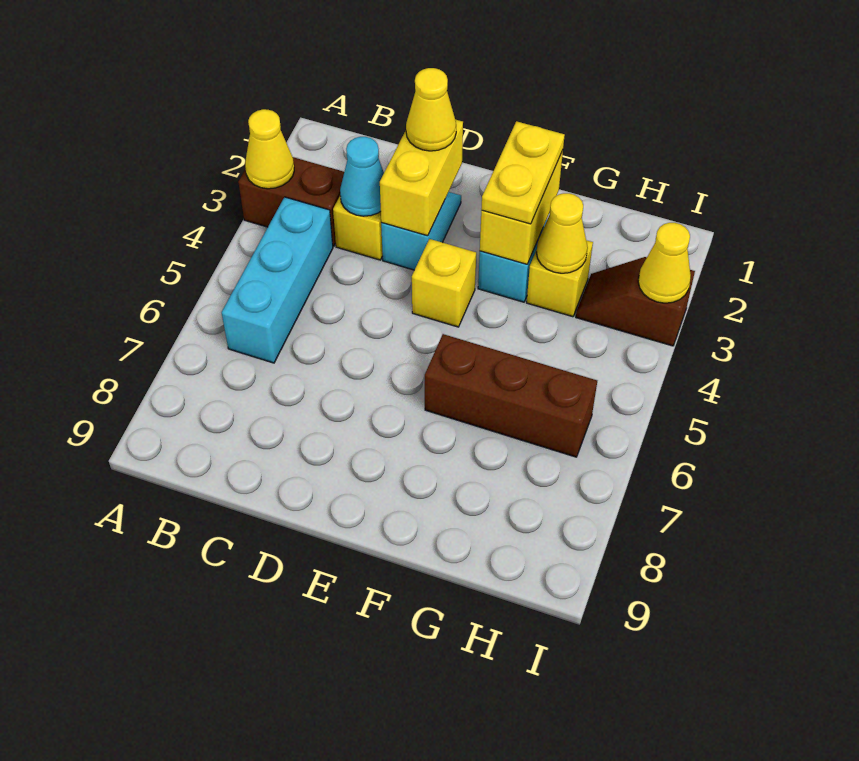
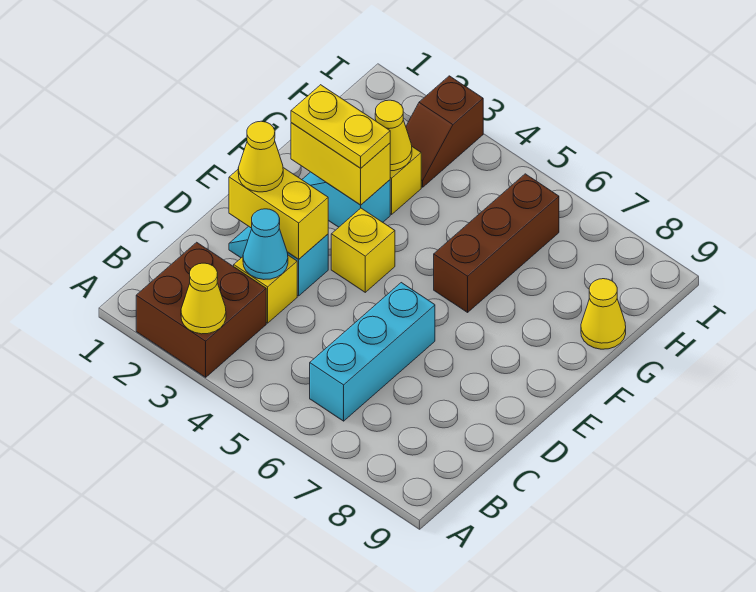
brown 1x2 brick [238,157,344,246] -> brown 2x2 brick [136,242,266,377]
cyan 1x3 brick [222,197,333,363] -> cyan 1x3 brick turned to [310,283,435,421]
yellow 1x1 cone [638,223,691,303] -> yellow 1x1 cone moved to [581,279,626,349]

